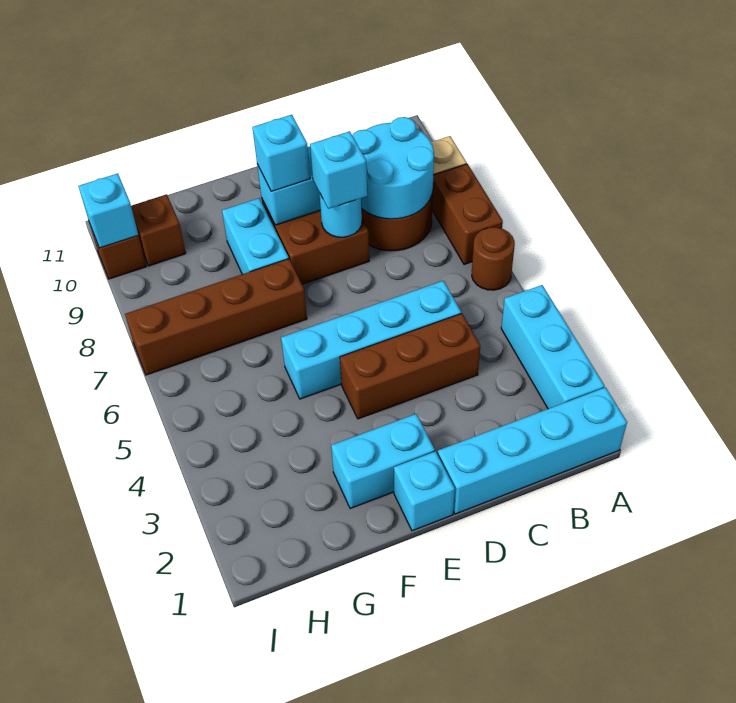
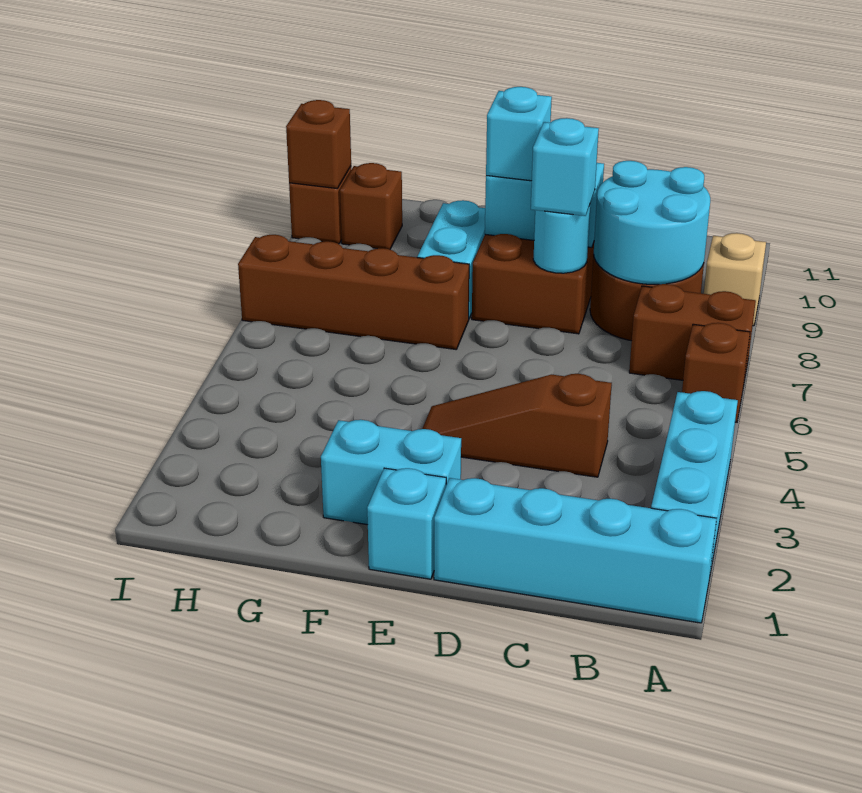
brown 1x1 round brick [472,227,515,290] -> brown 1x1 brick [682,323,750,422]
brown 1x2 brick [432,164,503,265] -> brown 1x2 brick turned to [629,284,756,381]
brown 1x3 brick [340,314,480,419] -> brown 1x3 slope [422,374,612,477]
cyan 1x4 brick [281,281,461,399] -> none
cyan 1x1 brick [78,173,138,248] -> brown 1x1 brick [286,100,351,189]

